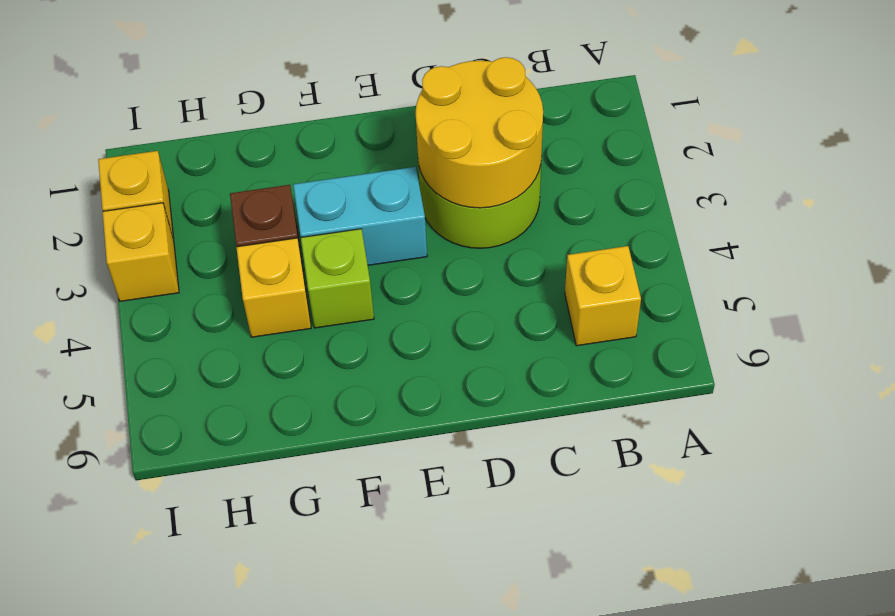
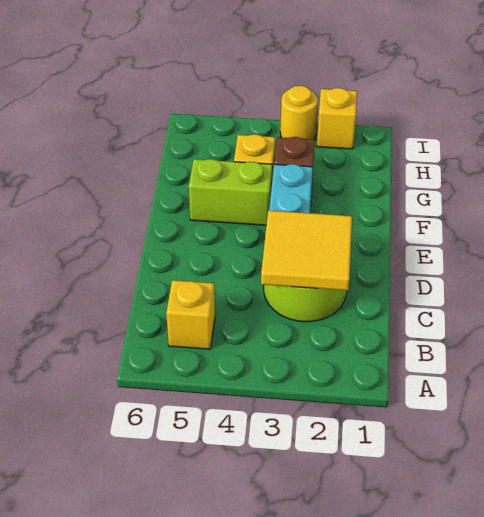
yellow 2x2 round brick [415,57,543,208] -> yellow 2x2 tile [261,210,352,290]
lime 1x1 brick [301,229,374,328] -> lime 1x2 brick [189,159,272,225]
yellow 1x1 brick [103,203,179,301] -> yellow 1x1 round brick [280,86,318,139]

